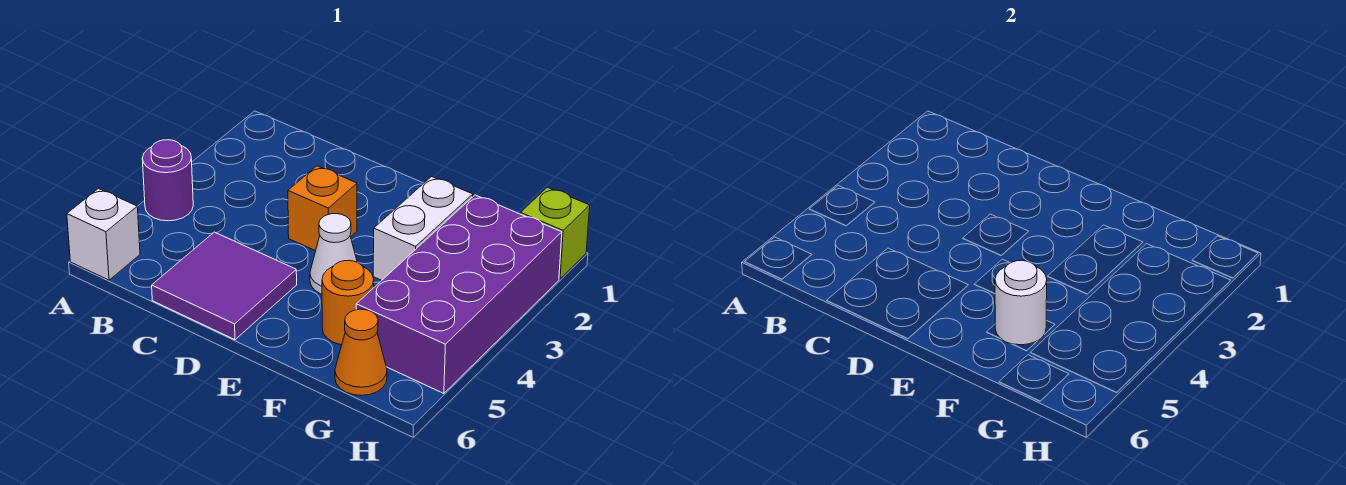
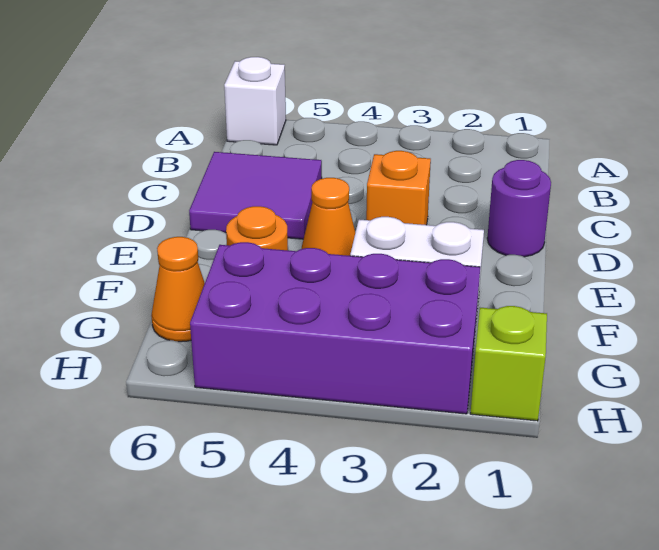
purple 1x1 round brick [142,140,193,221] -> purple 1x1 round brick moved to [487,160,551,257]
white 1x1 cone [310,214,357,294] -> orange 1x1 cone [302,178,355,256]
white 1x1 round brick [995,260,1047,345] -> none

